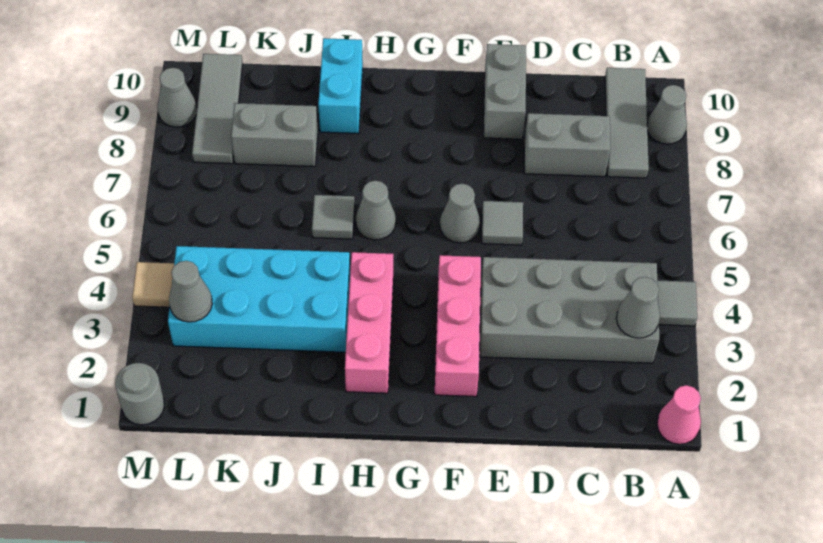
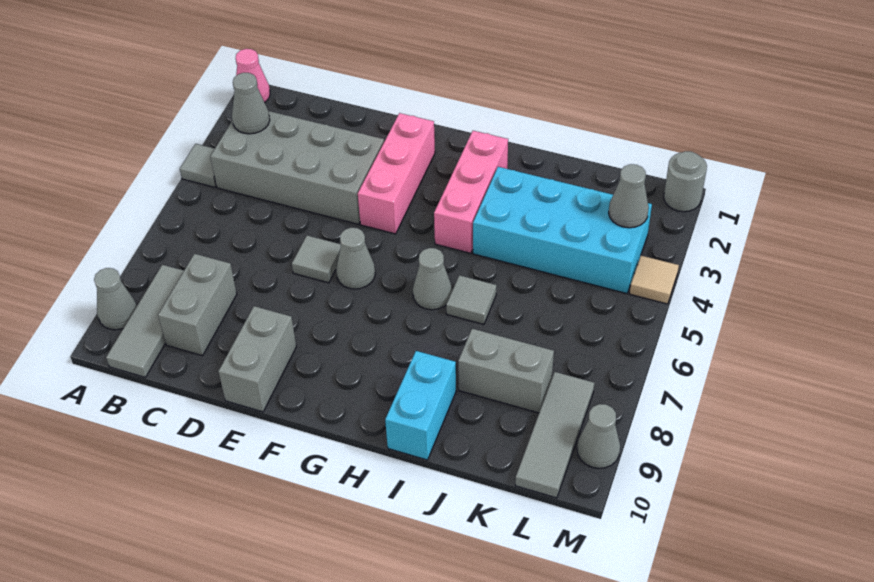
grey 1x2 brick [524,113,610,177] -> grey 1x2 brick turned to [158,254,237,356]

